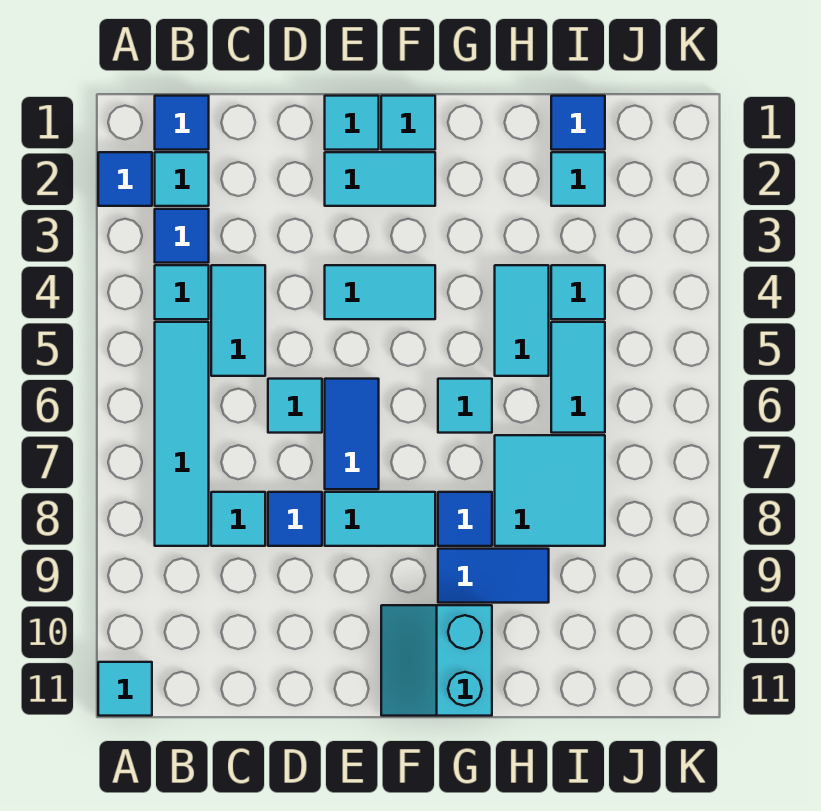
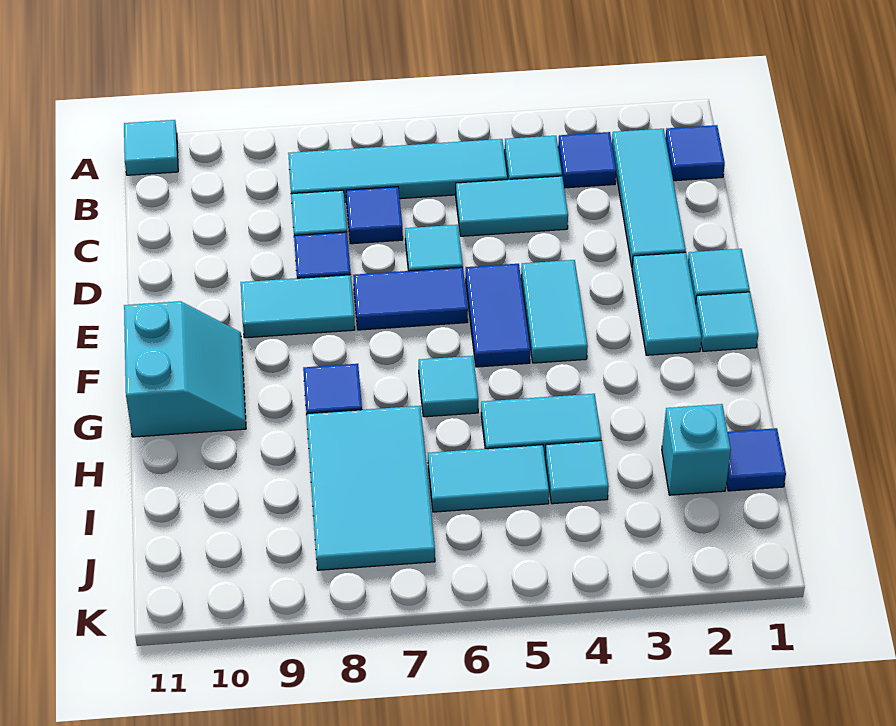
blue 1x1 tile [98,152,152,206] -> blue 1x1 tile moved to [346,187,403,244]
cyan 1x1 tile [155,152,209,206] -> cyan 1x3 tile [612,129,686,266]
cyan 1x2 tile [325,492,435,546] -> cyan 1x2 tile turned to [241,275,355,338]
cyan 2x2 slope [381,605,492,716] -> cyan 2x2 slope turned to [124,301,246,437]
blue 1x2 tile [438,549,549,603] -> blue 1x2 tile moved to [466,264,530,367]
cyan 2x2 tile [495,435,605,546] -> cyan 2x3 tile [306,406,435,570]
cyan 1x1 tile [551,152,605,206] -> cyan 1x1 brick [662,404,731,495]

